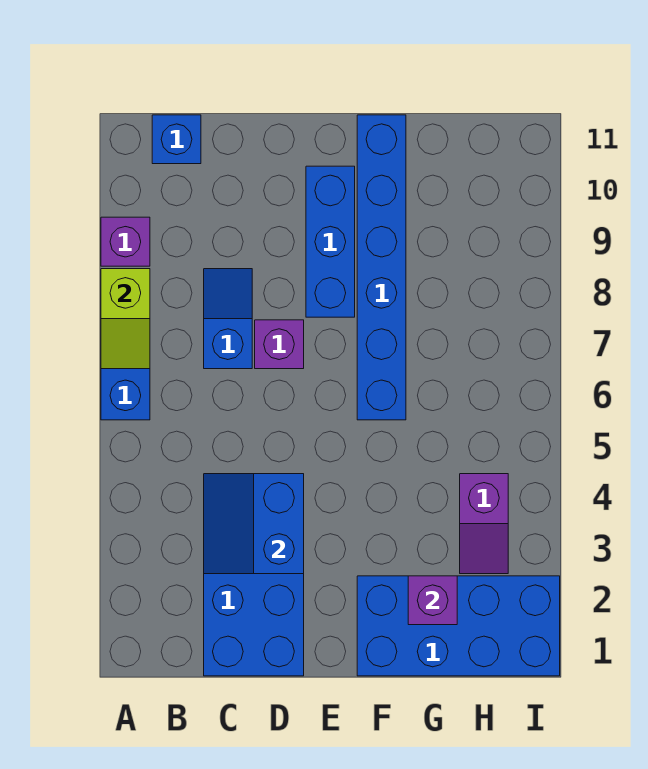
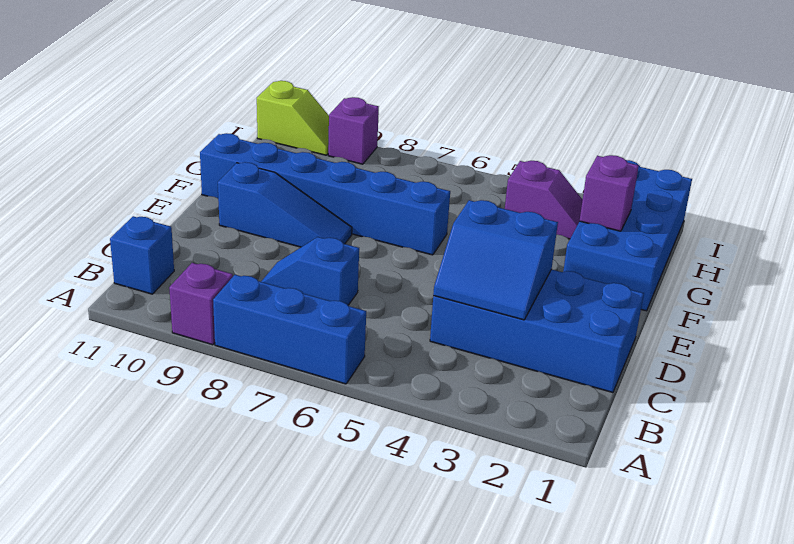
lime 1x2 slope [101,269,150,369] -> lime 1x2 slope moved to [257,81,329,155]
purple 1x1 brick [255,320,304,369] -> purple 1x1 brick moved to [328,97,379,164]
blue 1x3 brick [306,166,355,317] -> blue 1x3 slope [218,162,352,247]

